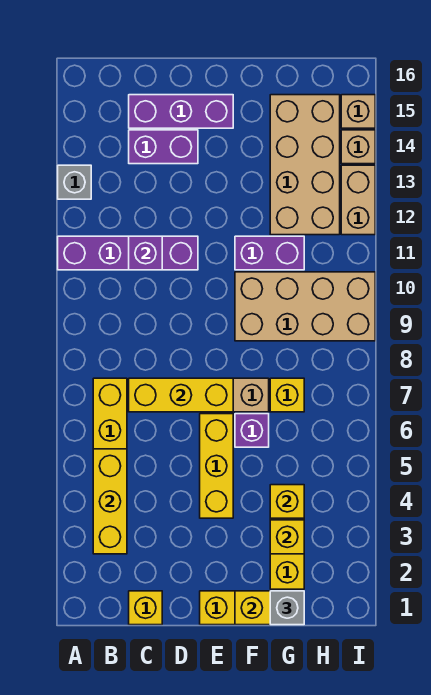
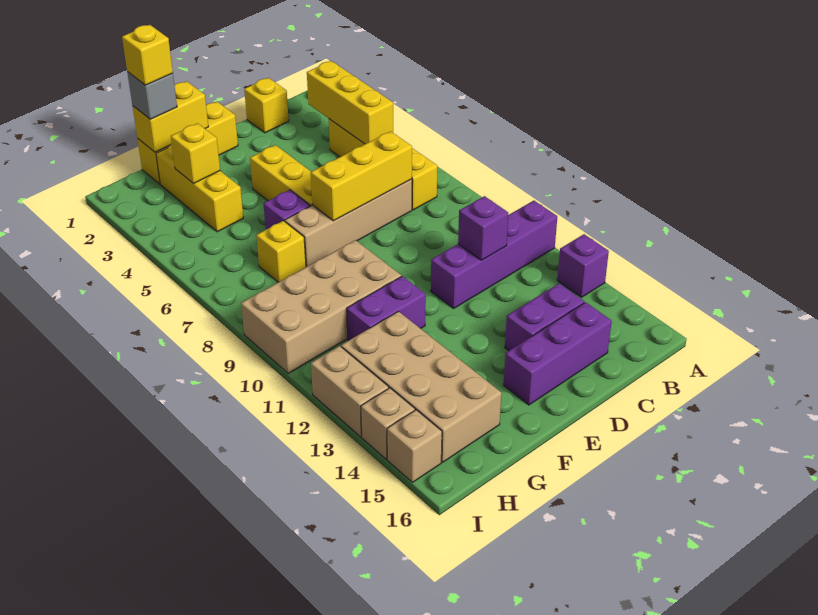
grey 1x1 brick [58,165,91,199] -> purple 1x1 brick [557,234,609,297]
yellow 1x1 brick [270,485,304,518] -> yellow 1x1 brick moved to [122,25,173,85]

